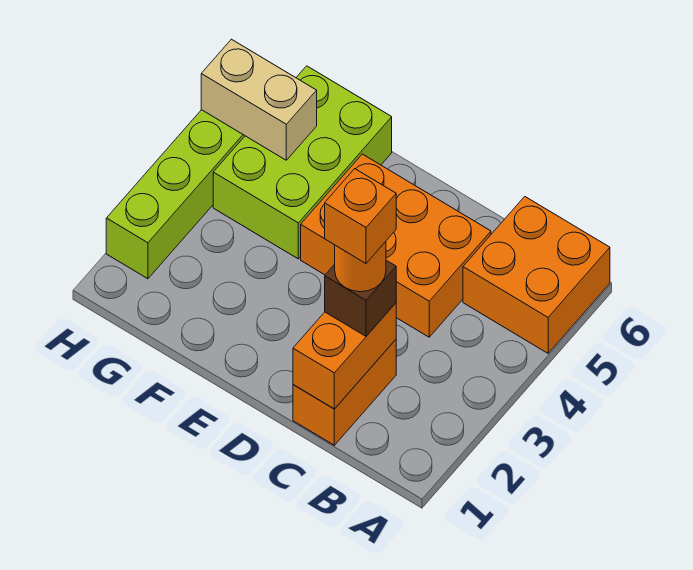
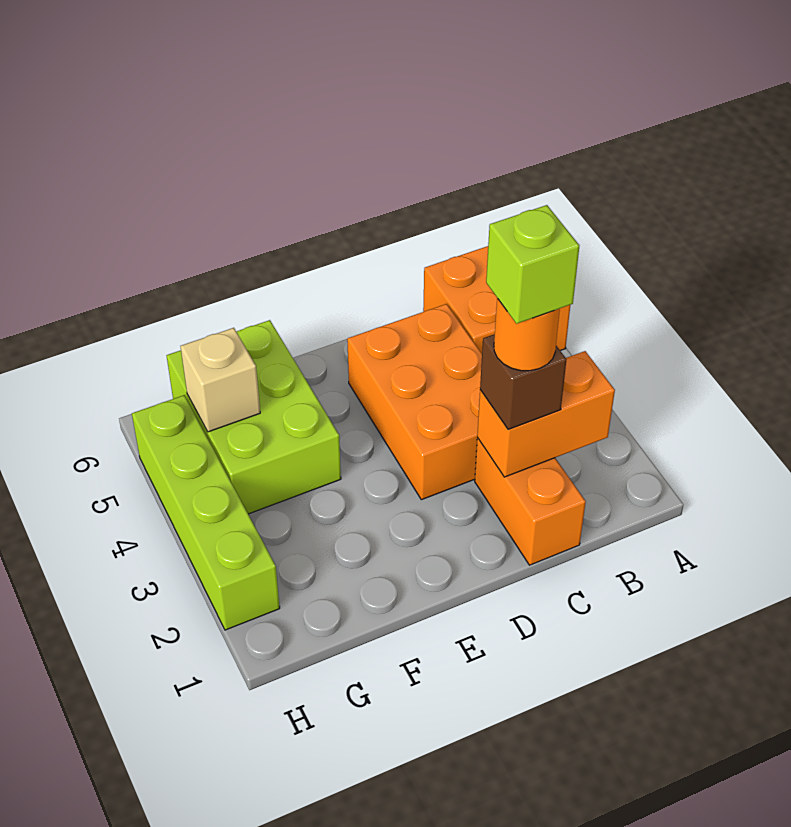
orange 1x2 brick [293,303,396,409] -> orange 1x2 brick turned to [477,351,615,477]
orange 1x1 brick [325,169,396,263] -> lime 1x1 brick [486,205,579,324]
orange 2x3 brick [301,154,491,337] -> orange 2x3 brick turned to [347,304,482,500]
tan 1x2 brick [201,39,317,160] -> tan 1x1 brick [181,328,260,432]

